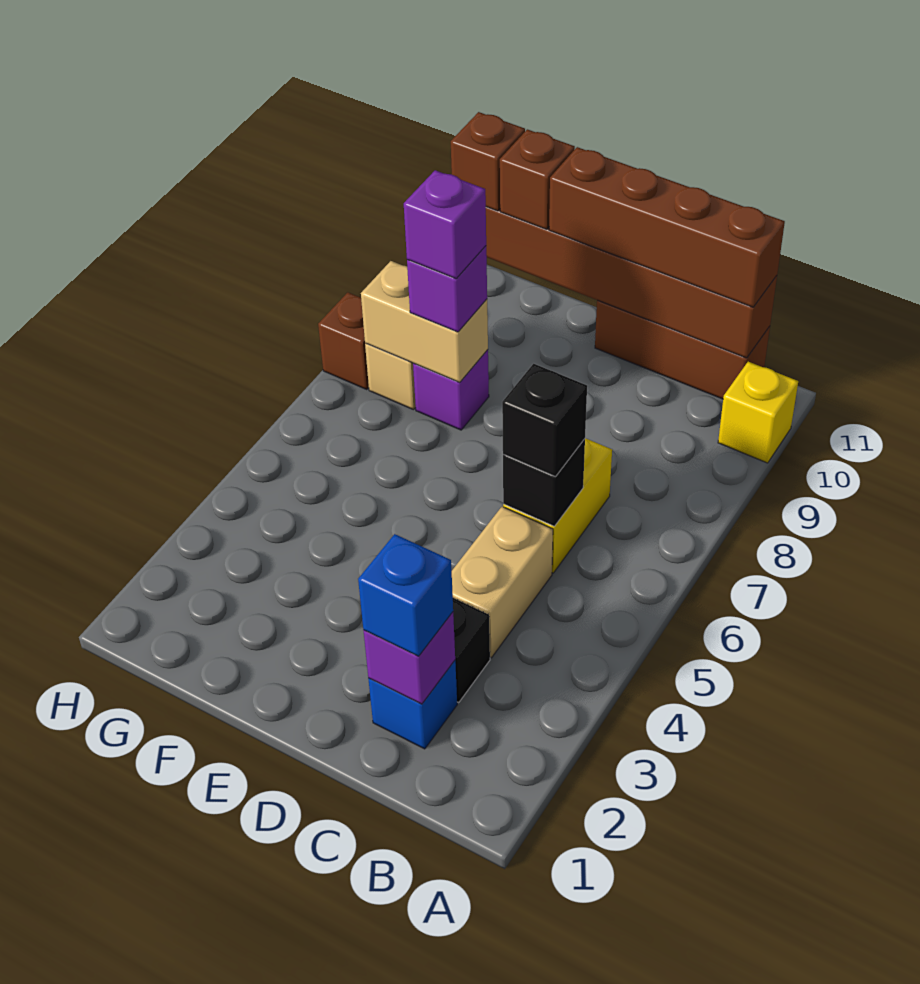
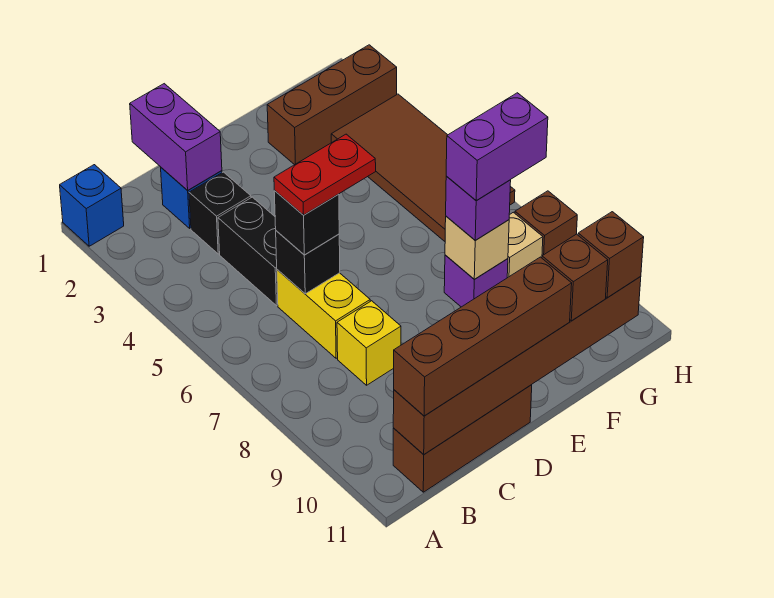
yellow 1x1 brick [718,362,798,463] -> yellow 1x1 brick moved to [337,301,401,385]
purple 1x1 brick [363,612,455,704] -> purple 1x2 brick [130,84,222,190]
blue 1x1 brick [358,534,453,656] -> blue 1x1 brick moved to [60,165,124,246]
tan 1x2 brick [452,507,553,658] -> black 1x2 brick [218,197,278,305]
none -> red 1x2 plate [274,134,376,215]
none -> brown 1x3 brick [267,45,397,165]
tan 1x2 brick [361,261,488,382] -> tan 1x1 brick [445,216,509,279]
purple 1x1 brick [404,170,486,279] -> purple 1x2 brick [446,93,548,201]
none -> brown 2x4 tile [331,94,515,241]

